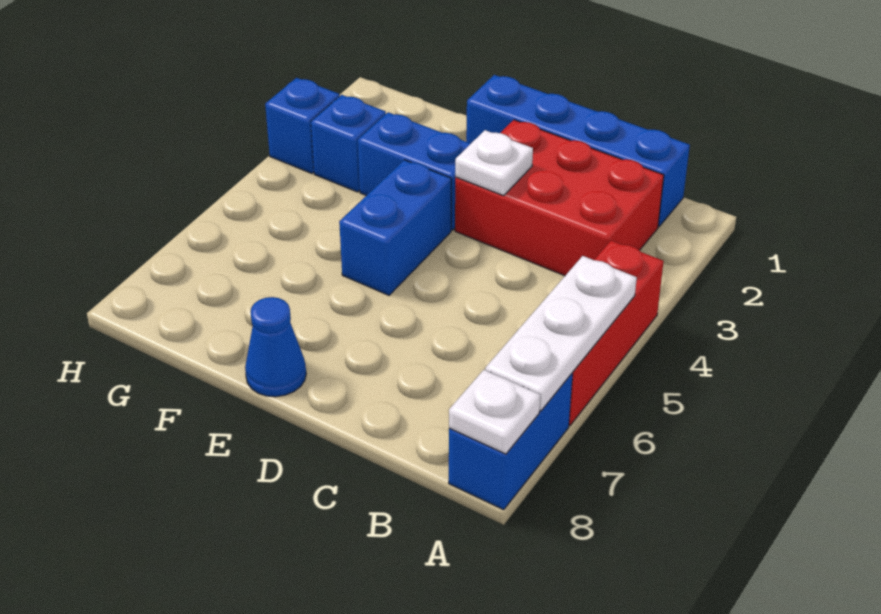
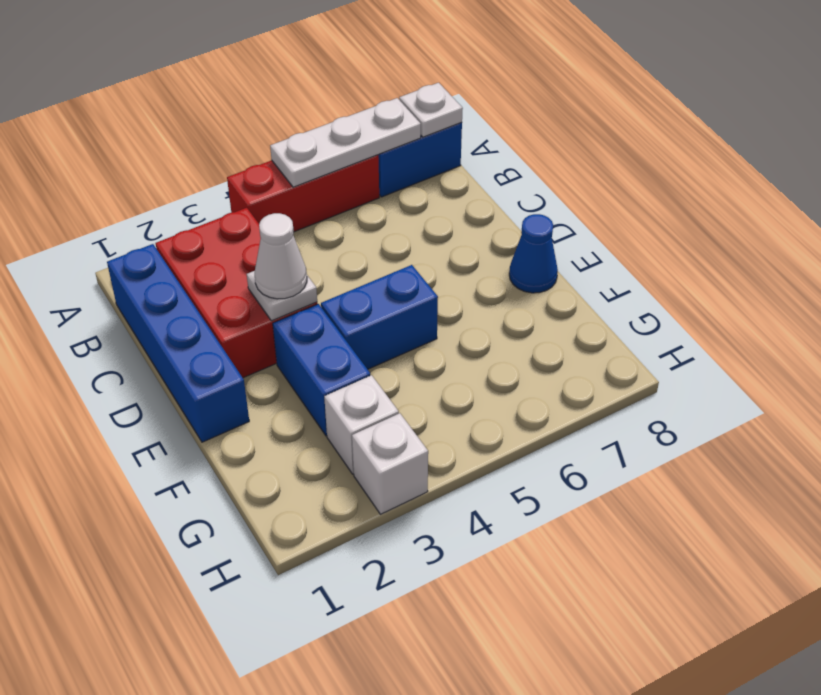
none -> white 1x1 cone [255,213,307,299]
blue 1x1 brick [311,95,386,192] -> white 1x1 brick [324,375,399,474]
blue 1x1 brick [265,78,340,173] -> white 1x1 brick [352,413,428,514]

